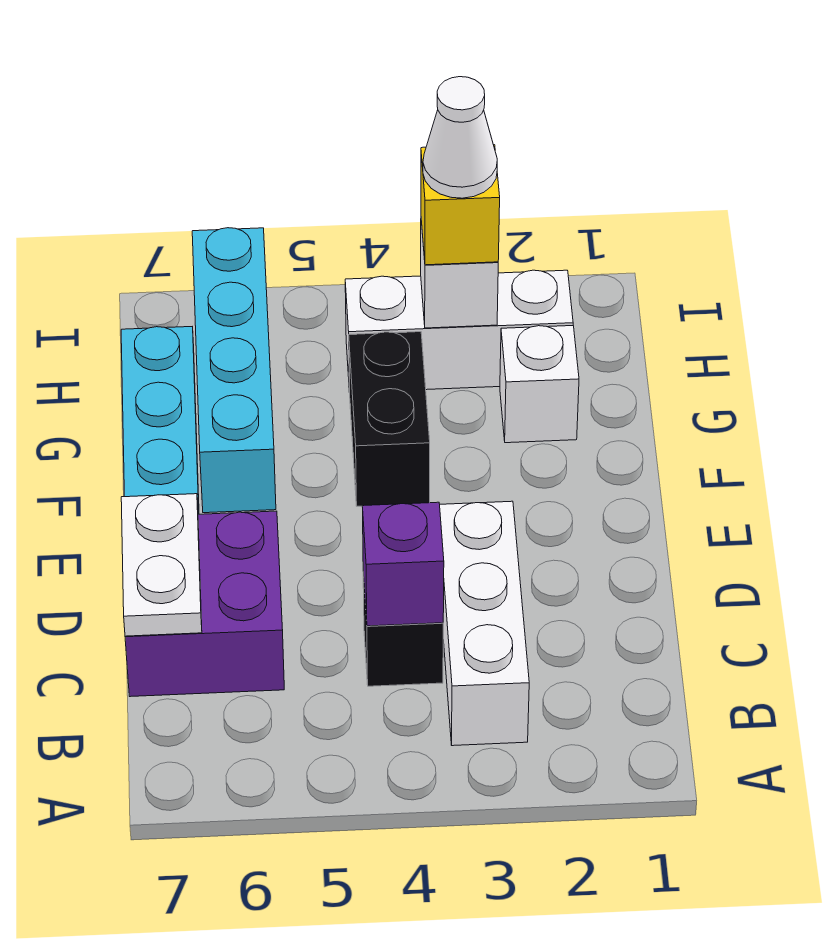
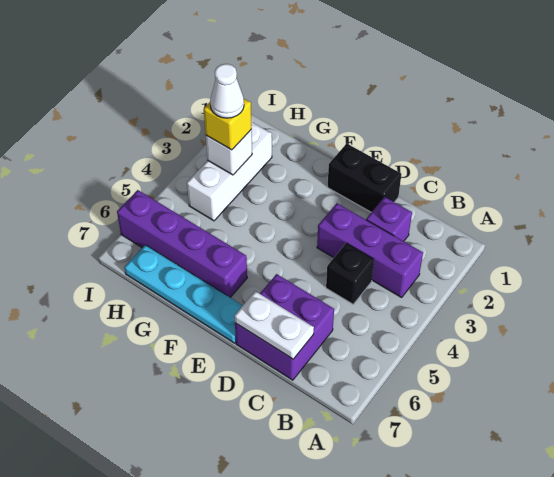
white 1x3 brick [440,501,529,746] -> purple 1x3 brick [317,203,423,297]
purple 1x1 brick [362,502,444,626] -> purple 1x1 brick moved to [366,197,412,241]
black 1x2 brick [349,332,430,506] -> black 1x2 brick moved to [328,144,401,212]
cyan 1x4 brick [192,228,276,513] -> purple 1x4 brick [117,190,247,297]
white 1x1 brick [500,326,579,443] -> none

